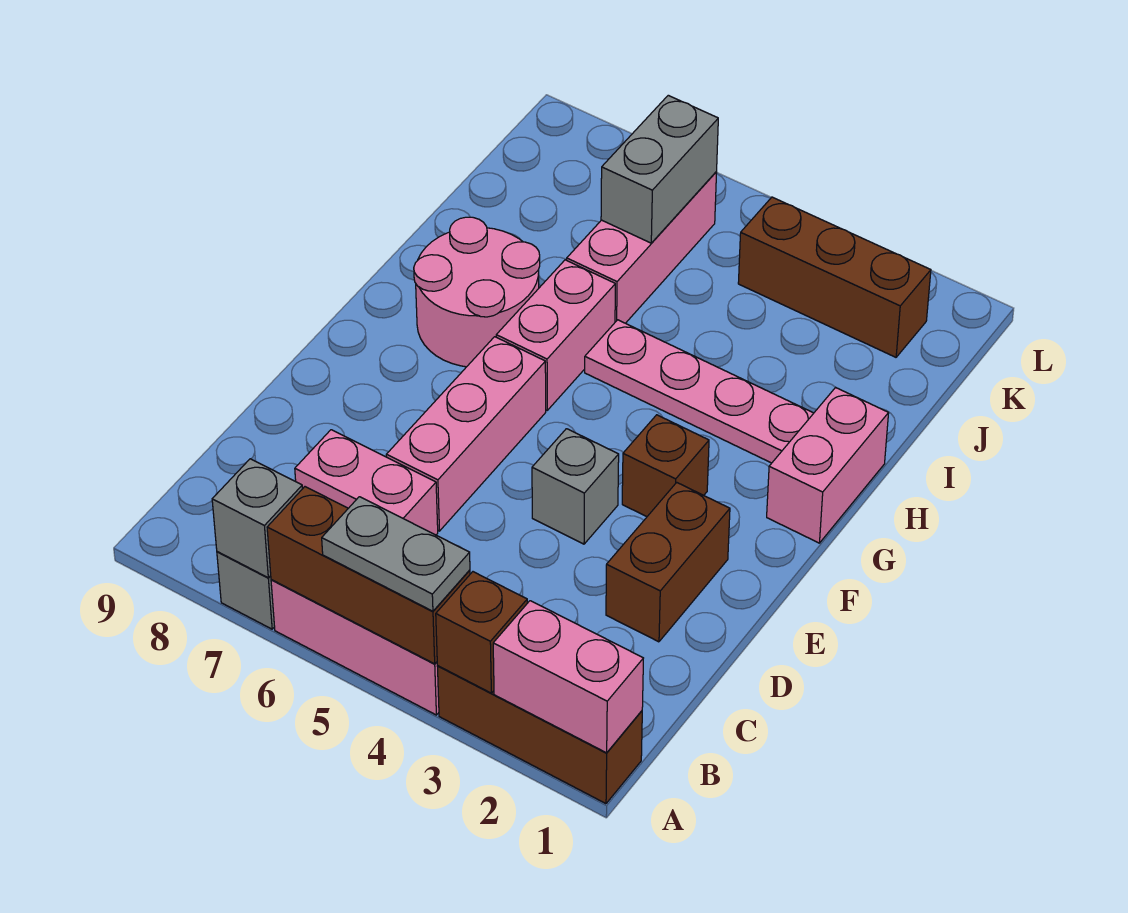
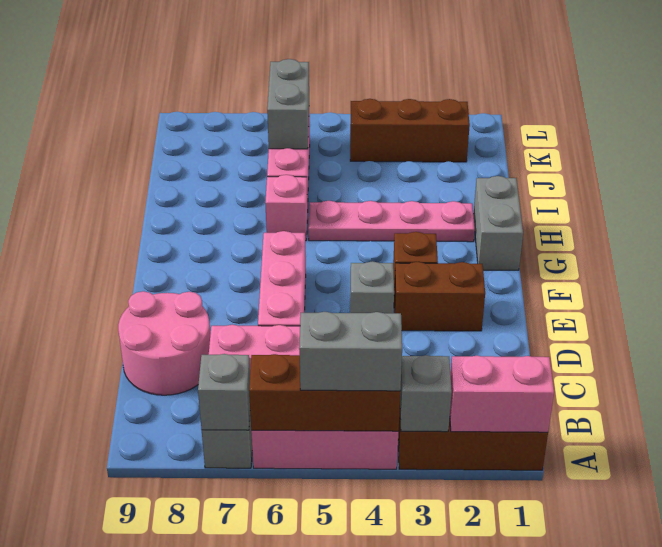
brown 1x1 brick [436,572,527,693] -> grey 1x1 brick [400,355,452,432]
grey 1x2 plate [322,497,470,611] -> grey 1x2 brick [299,312,402,391]
brown 1x2 brick [606,483,730,642] -> brown 1x2 brick turned to [394,262,485,331]
pink 1x2 brick [767,387,889,543] -> grey 1x2 brick [473,176,523,270]
pink 1x2 brick [496,260,615,410] -> pink 1x1 brick [265,175,307,241]
pink 2x2 round brick [414,217,540,367] -> pink 2x2 round brick moved to [118,291,210,395]

